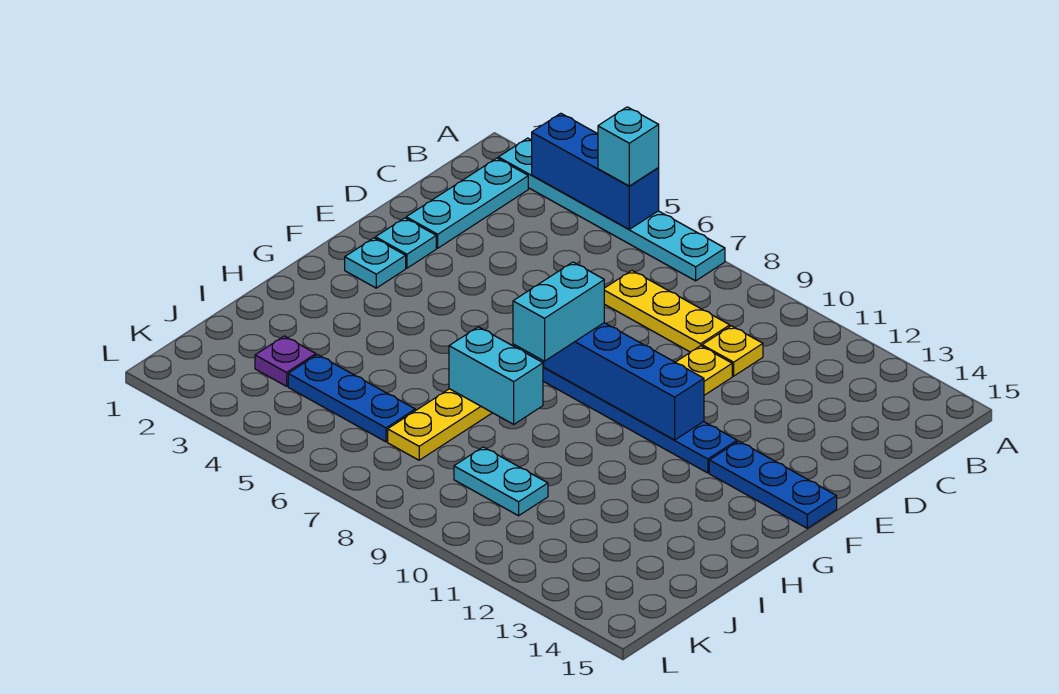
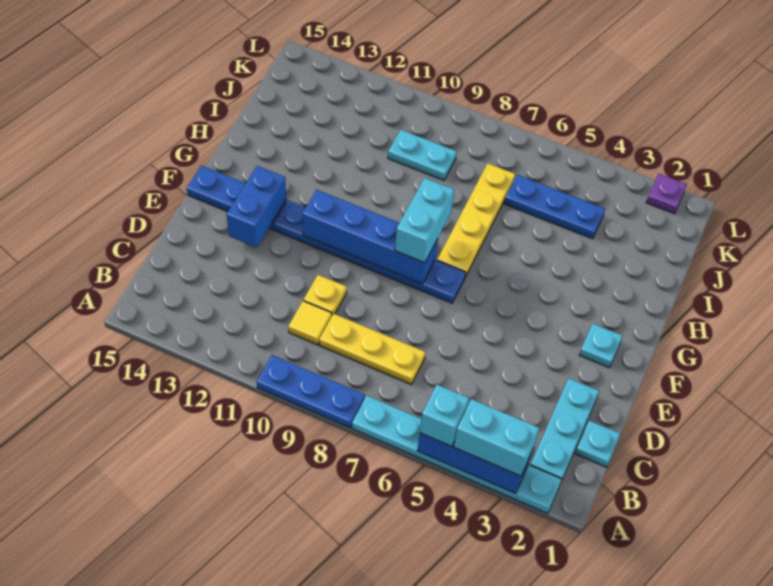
none -> blue 1x3 plate [257,355,365,428]
yellow 1x1 plate [702,326,763,376] -> yellow 1x1 tile [288,301,332,345]
cyan 1x1 plate [375,218,436,268] -> cyan 1x1 plate moved to [575,421,620,467]
none -> blue 1x2 brick [226,166,286,248]
cyan 1x2 brick [449,327,543,424] -> cyan 1x2 brick moved to [454,399,539,476]
purple 1x1 plate [255,336,316,386] -> purple 1x1 plate moved to [646,174,687,214]

